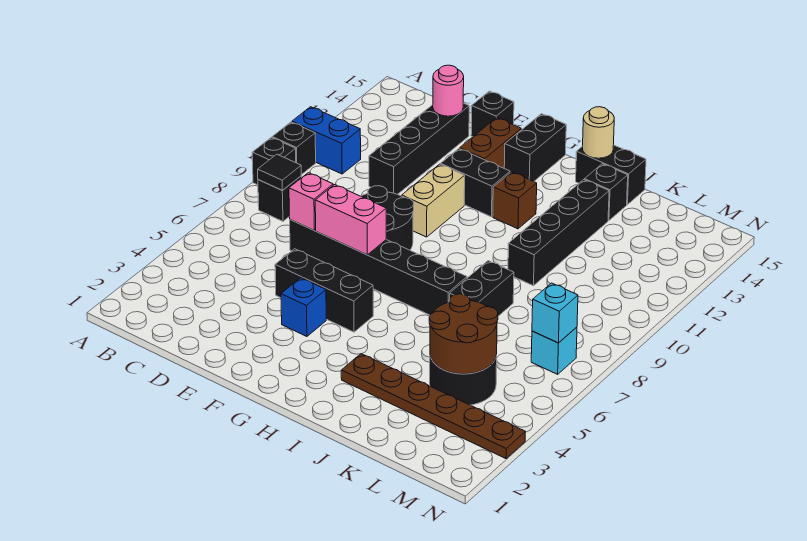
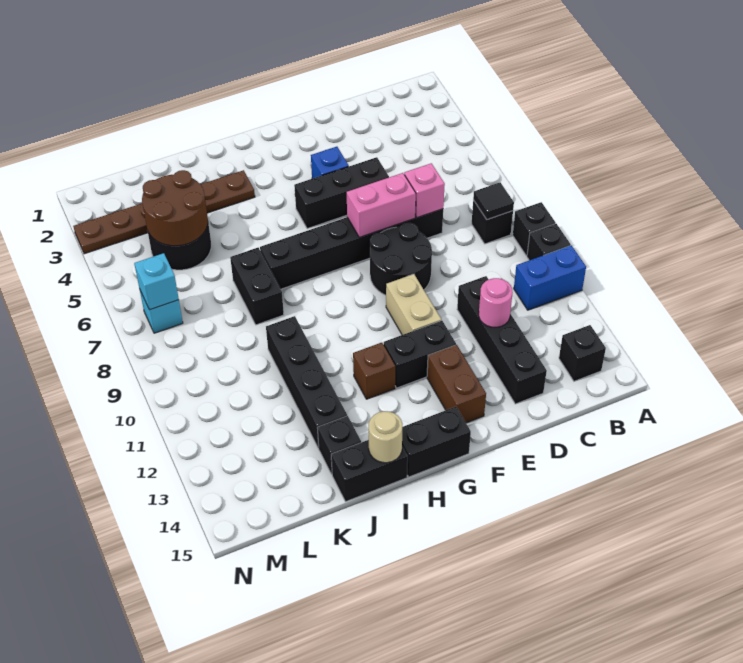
pink 1x1 round brick [433,65,464,116] -> pink 1x1 round brick moved to [479,278,513,327]
black 1x1 brick [471,91,514,137] -> black 1x1 brick moved to [559,325,606,381]
black 1x2 brick [504,114,566,182] -> black 1x2 brick turned to [402,407,471,477]

